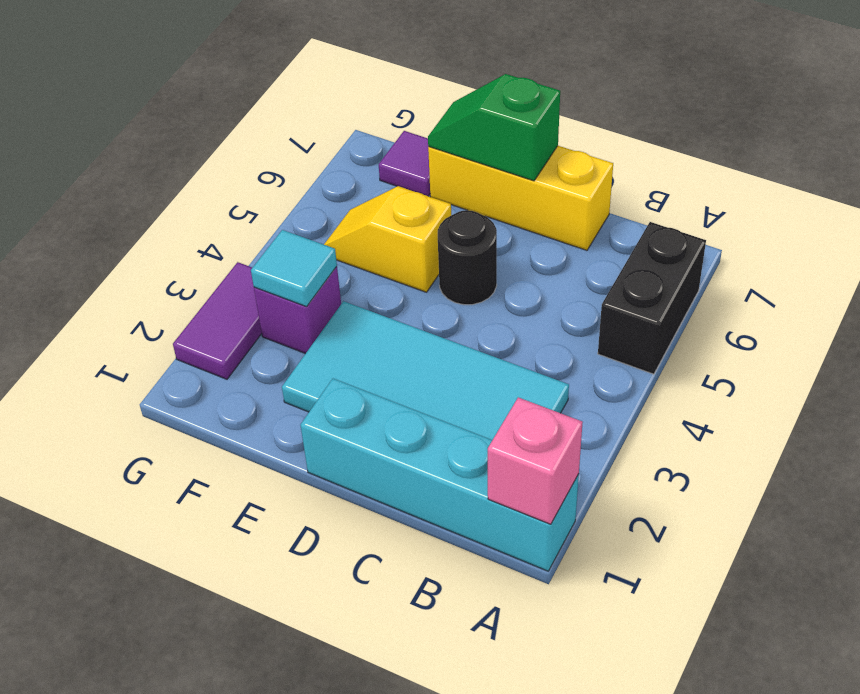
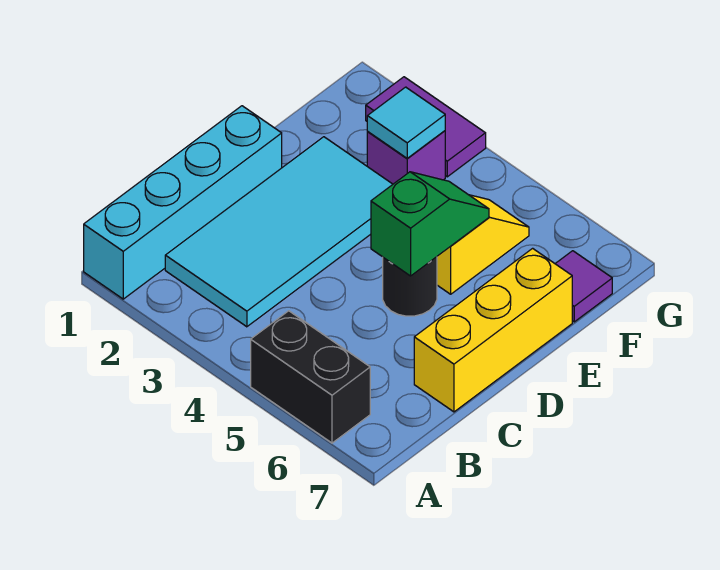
pink 1x1 brick [488,397,583,524] -> none
green 1x2 slope [428,74,560,181] -> green 1x2 slope moved to [371,172,489,276]

